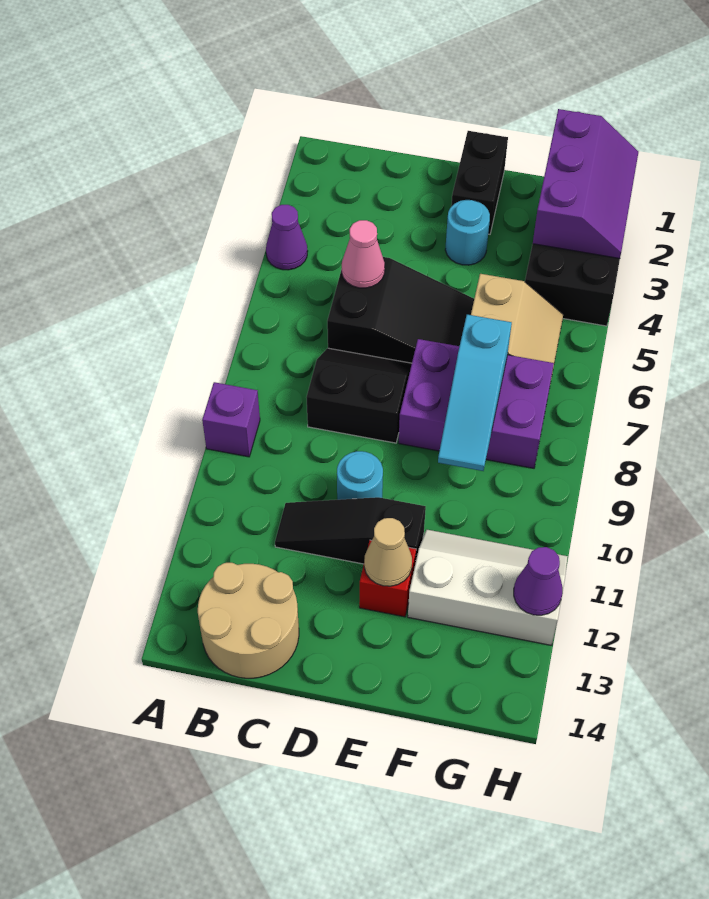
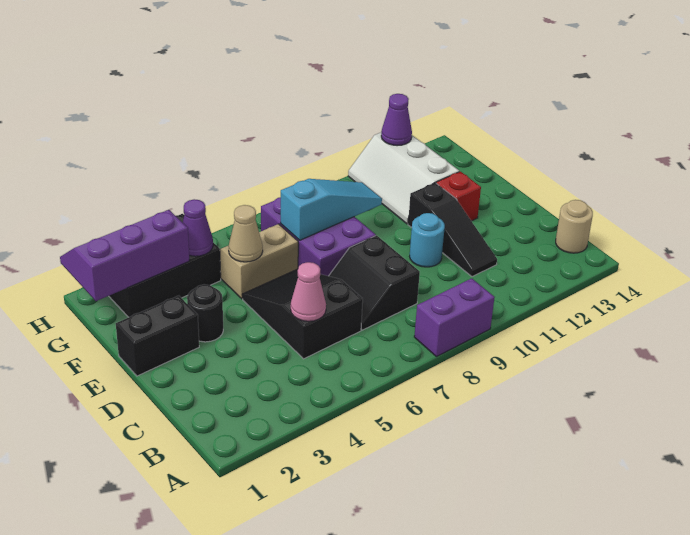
purple 1x1 cone [266,205,308,270] -> purple 1x1 cone moved to [183,199,213,256]
purple 1x1 brick [202,382,260,457] -> purple 1x2 brick [414,278,495,357]
tan 2x2 round brick [198,563,299,678] -> tan 1x1 round brick [556,200,593,253]
cyan 1x1 round brick [445,200,490,265] -> black 1x1 round brick [187,284,223,342]
tan 1x1 cone [364,518,412,586] -> tan 1x1 cone moved to [229,205,263,262]

